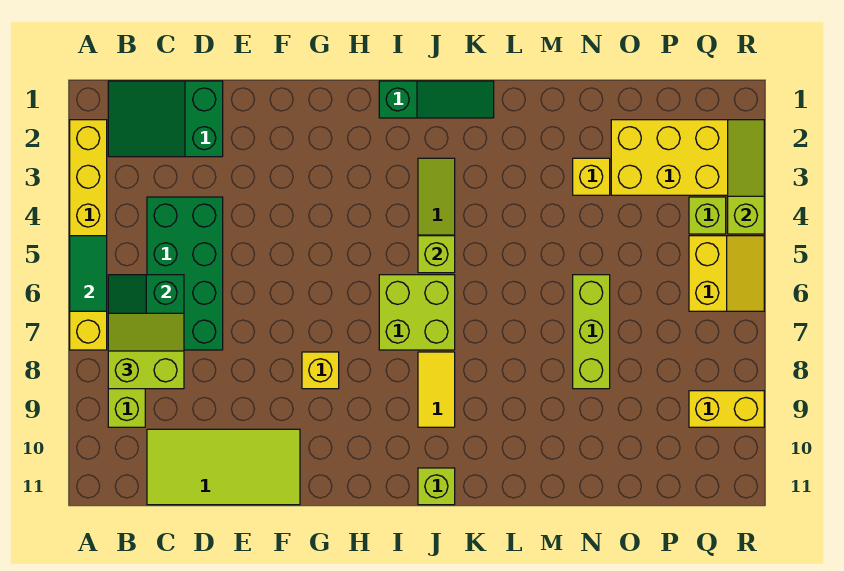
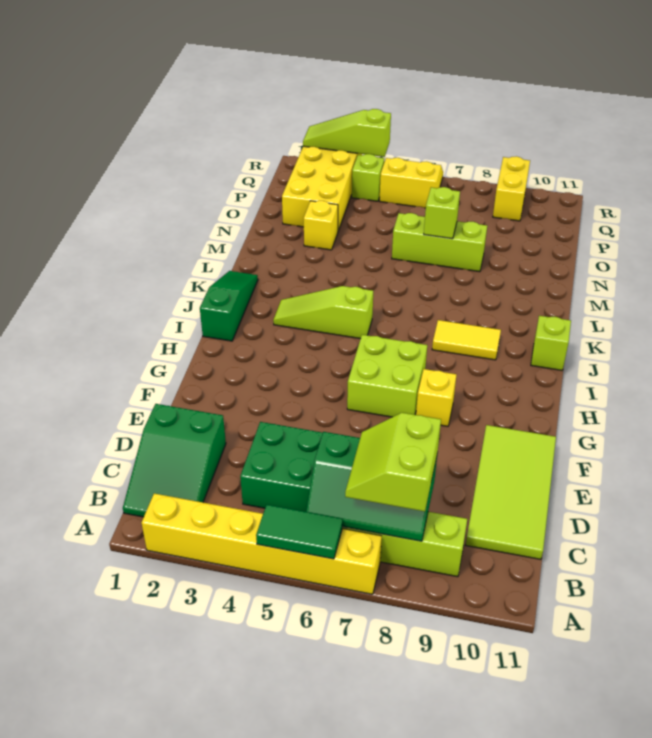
lime 2x2 brick [379,275,455,350] -> lime 2x2 brick moved to [347,335,427,417]
lime 1x1 brick [418,236,455,273] -> lime 1x1 brick moved to [424,187,460,239]

